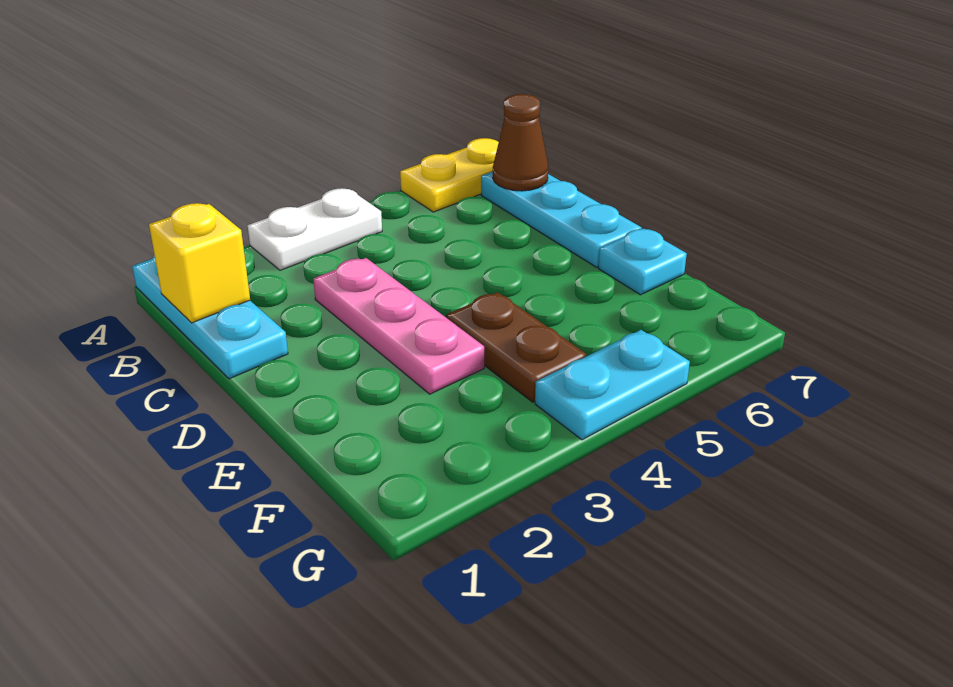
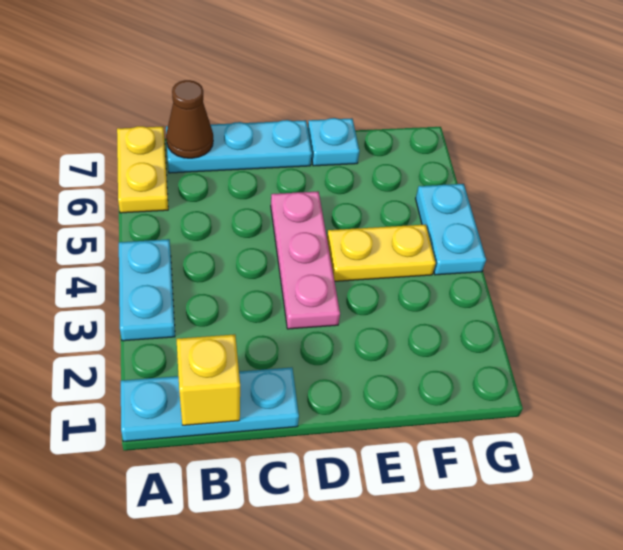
white 1x2 plate [248,188,382,270] -> cyan 1x2 plate [119,239,175,341]
pink 1x3 plate [313,258,484,394] -> pink 1x3 plate turned to [271,191,340,329]
brown 1x2 plate [446,292,586,402] -> yellow 1x2 plate [327,224,436,281]

